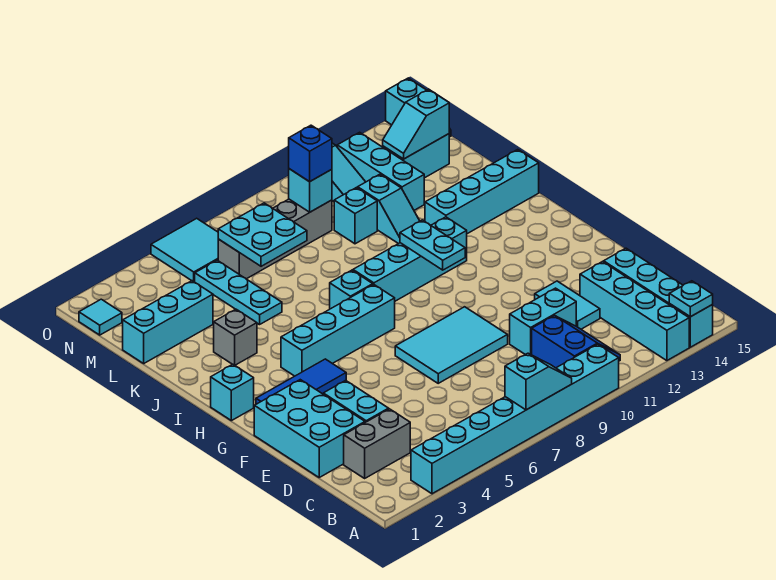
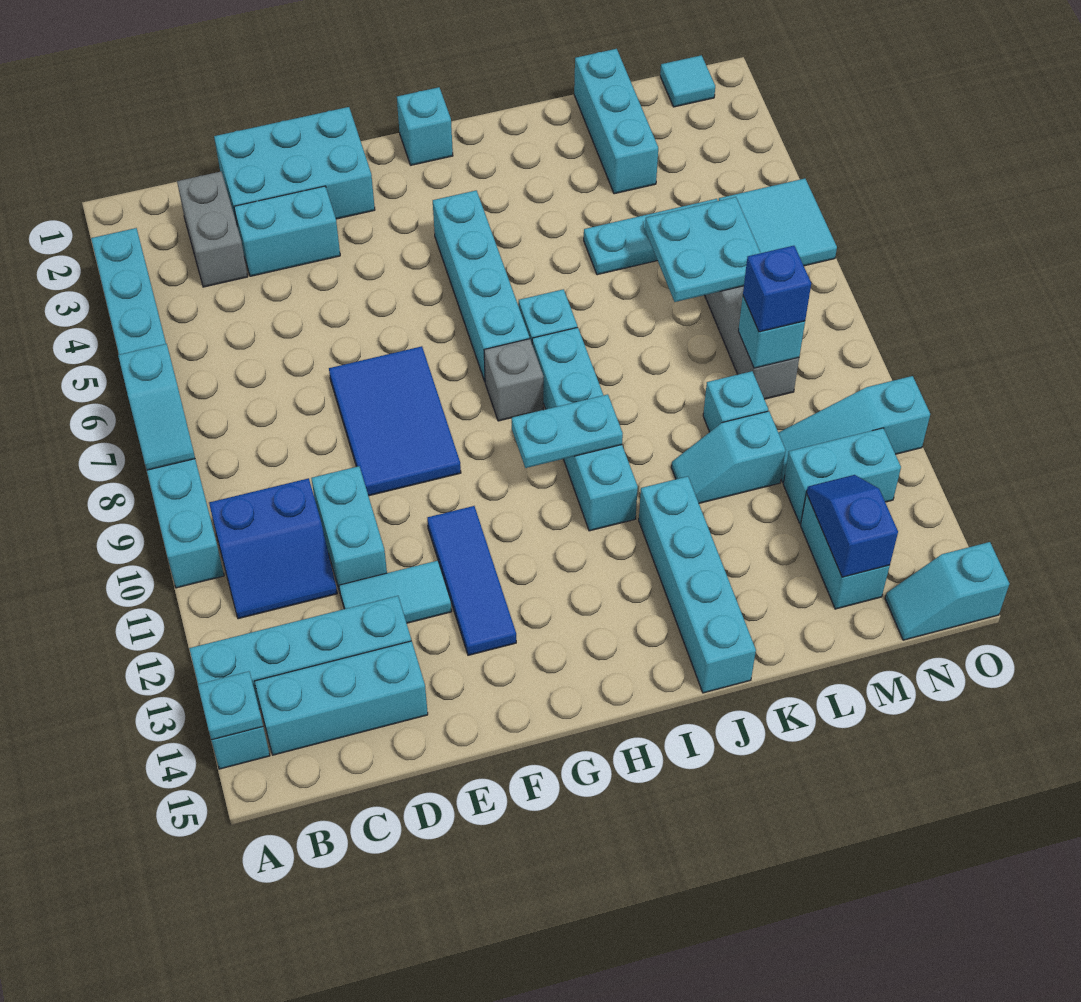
cyan 2x3 tile [395,307,508,383] -> blue 2x3 tile [329,346,461,496]
blue 1x3 tile [256,359,346,404] -> blue 1x3 tile moved to [427,506,516,655]
grey 1x1 brick [214,309,257,365] -> grey 1x1 brick moved to [484,339,544,421]
cyan 1x3 brick [337,132,424,210] -> cyan 1x2 brick [783,428,901,524]
cyan 1x2 slope [383,89,449,159] -> blue 1x2 slope [807,475,898,577]

